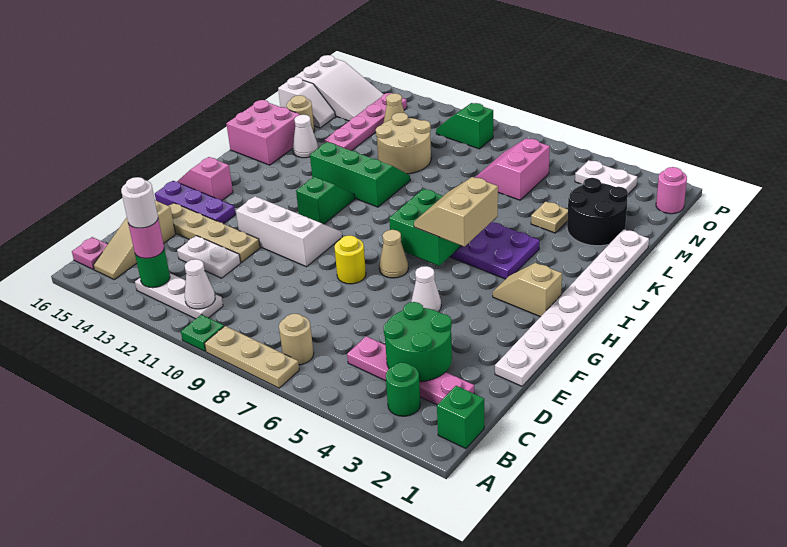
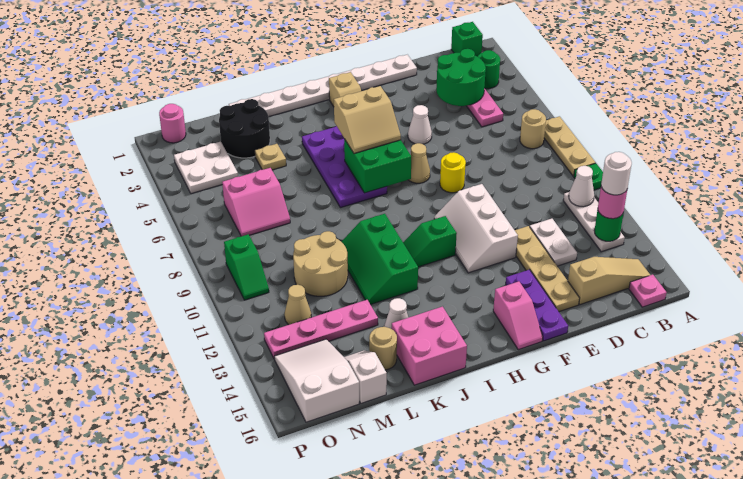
white 1x2 plate [575,160,637,194] -> white 2x2 plate [174,142,238,194]

